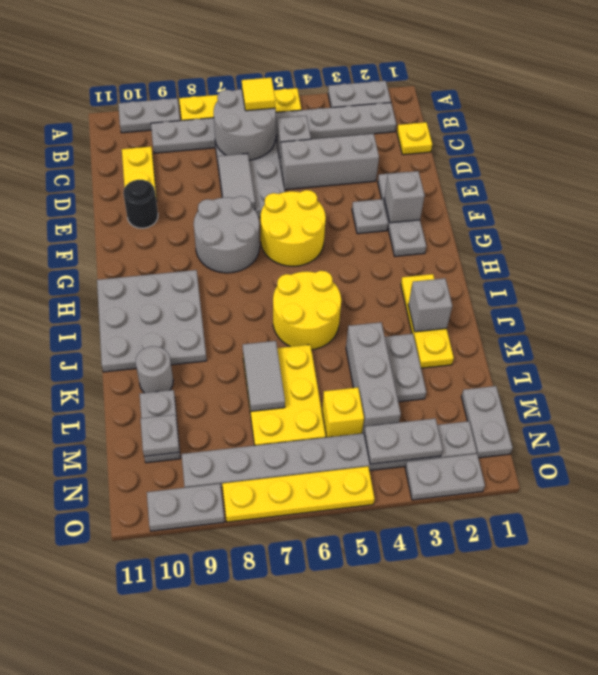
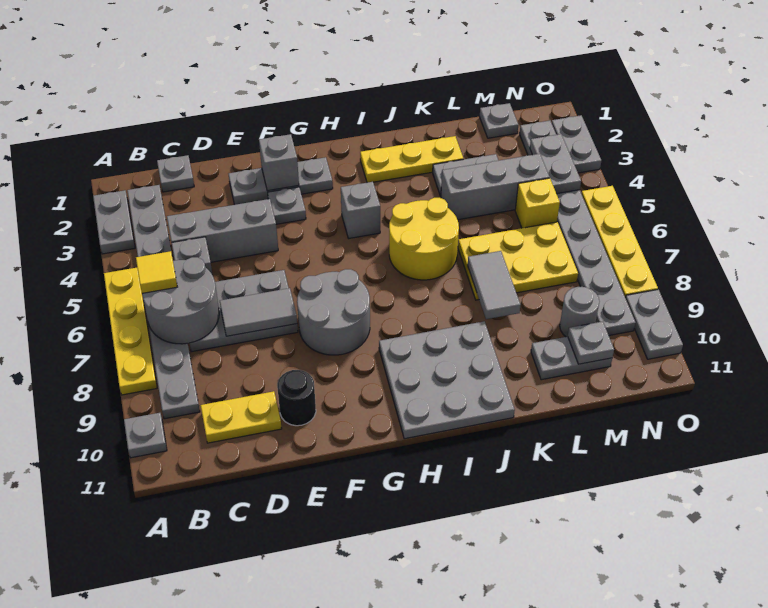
grey 1x2 plate [118,98,180,133] -> grey 1x1 plate [124,413,167,458]
yellow 1x1 plate [397,122,432,155] -> grey 1x1 plate [157,155,194,192]
grey 1x3 brick [280,134,379,190] -> grey 1x3 brick turned to [167,199,278,262]
yellow 2x2 round brick [260,190,326,266] -> none
grey 1x1 brick [408,278,452,332] -> grey 1x1 brick moved to [341,182,380,238]
grey 1x2 tile [243,341,285,411] -> grey 1x2 tile turned to [468,251,520,319]
grey 1x1 round brick [136,346,173,393] -> grey 1x1 round brick moved to [560,287,600,337]
grey 1x2 plate [461,386,513,458] -> grey 1x1 plate [480,103,518,138]

